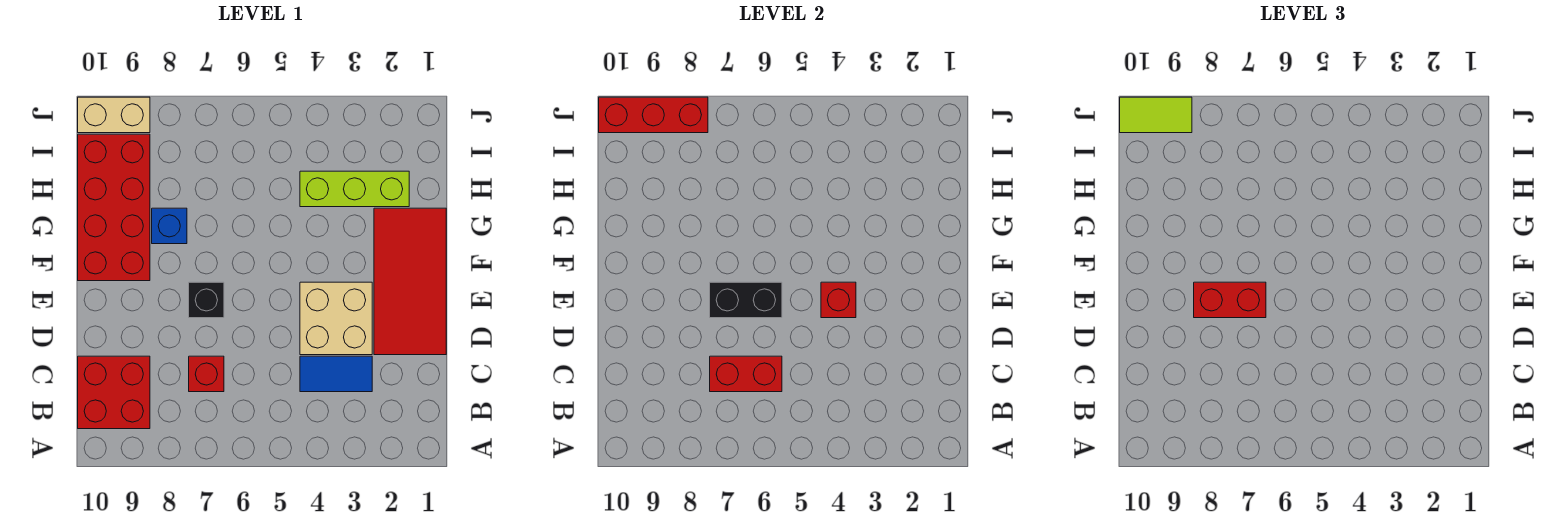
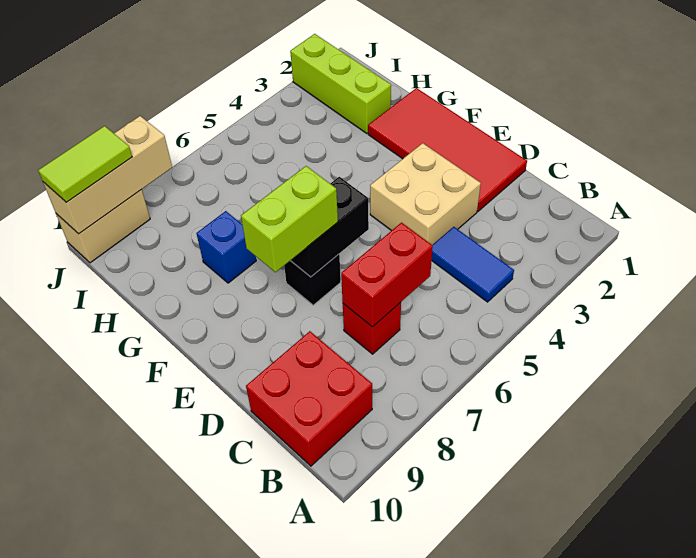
blue 1x2 tile [300,356,372,392] -> blue 1x2 tile turned to [432,227,514,302]
red 1x1 brick [821,282,856,318] -> none
red 1x2 brick [1194,282,1266,318] -> lime 1x2 brick [241,166,338,272]
red 2x4 brick [78,134,150,281] -> none
lime 1x3 brick [300,171,409,207] -> lime 1x3 brick turned to [290,34,391,133]
red 1x3 brick [599,97,708,133] -> tan 1x3 brick [43,116,172,234]

